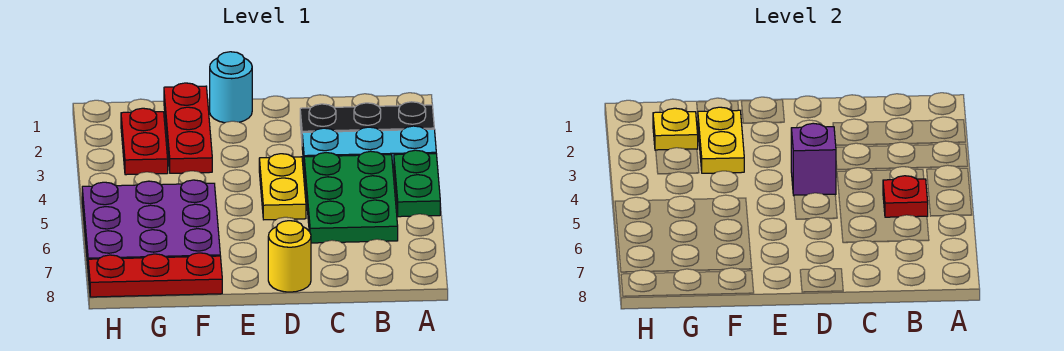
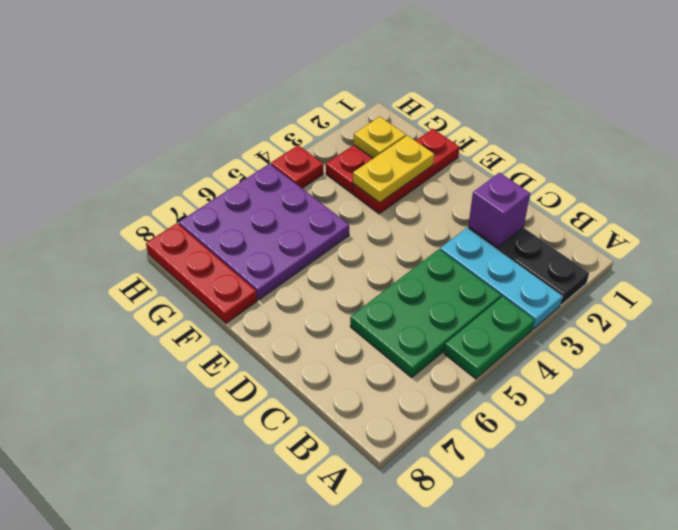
red 1x1 plate [883,176,928,217] -> red 1x1 plate moved to [271,145,323,188]
yellow 1x2 plate [259,154,306,220] -> none
purple 1x1 brick [791,123,836,195] -> purple 1x1 brick moved to [468,173,530,247]
yellow 1x1 round brick [268,221,311,292] -> none
cyan 1x1 round brick [210,52,252,123] -> none

